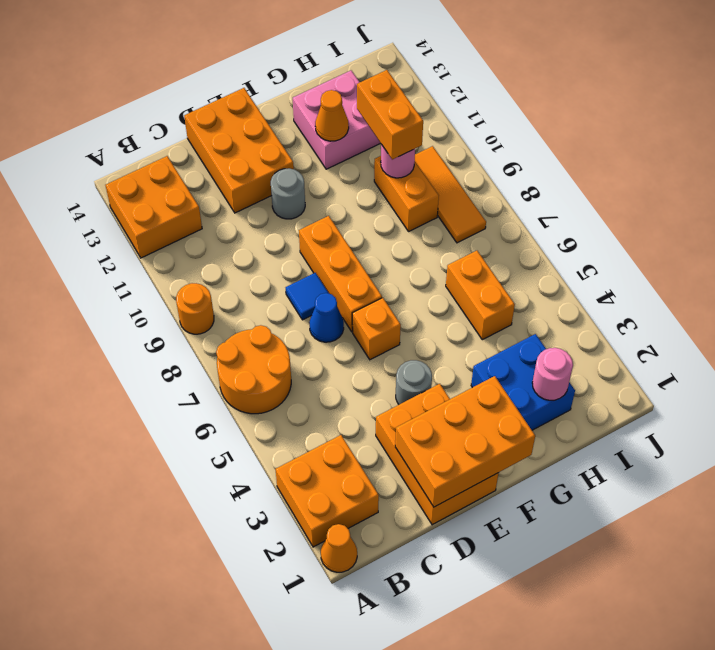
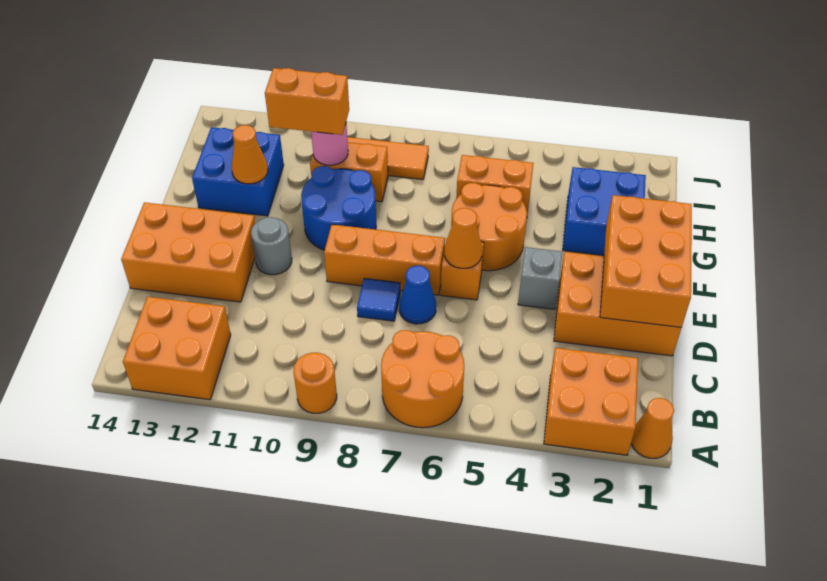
grey 1x1 round brick [396,360,432,404] -> grey 1x1 brick [518,247,562,309]
none -> orange 1x1 cone [444,208,482,268]
none -> orange 2x2 round brick [451,183,527,271]
none -> blue 2x2 round brick [301,166,376,250]
pink 2x2 brick [293,71,381,169] -> blue 2x2 brick [192,127,284,216]
pink 1x1 round brick [532,348,573,400] -> none

